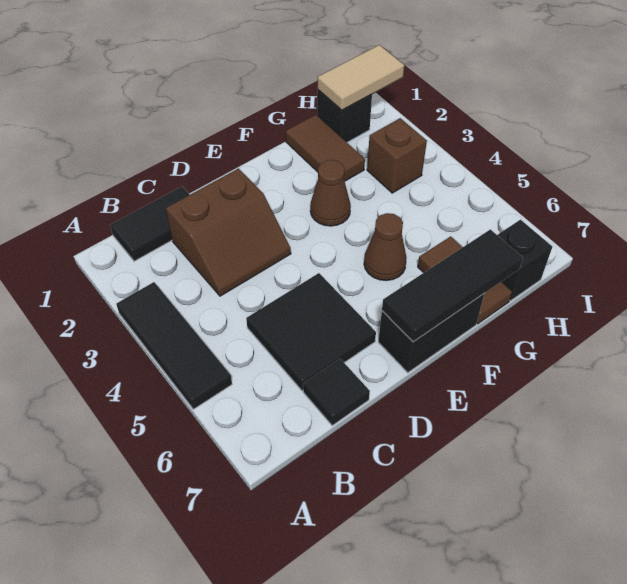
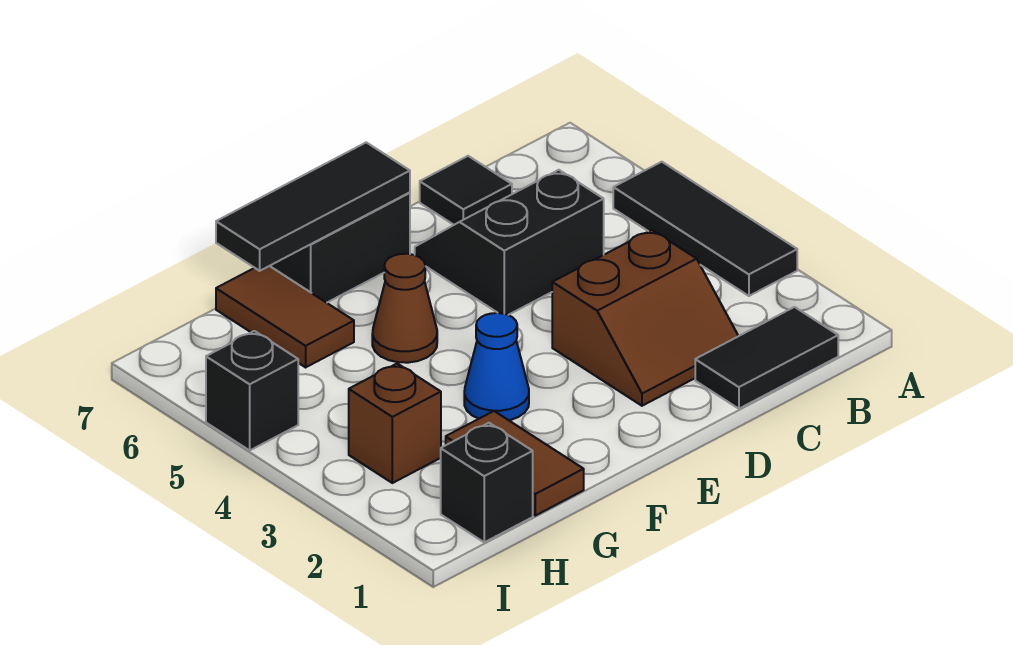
brown 2x2 slope [166,168,291,296] -> brown 2x2 slope turned to [552,230,738,406]
black 2x2 tile [246,273,376,391] -> black 2x2 slope [415,170,604,315]
brown 1x1 cone [310,160,351,226] -> blue 1x1 cone [464,313,529,420]
tan 1x2 tile [318,45,404,110] -> none
black 1x1 brick [498,220,552,301] -> black 1x1 brick moved to [206,331,298,450]

